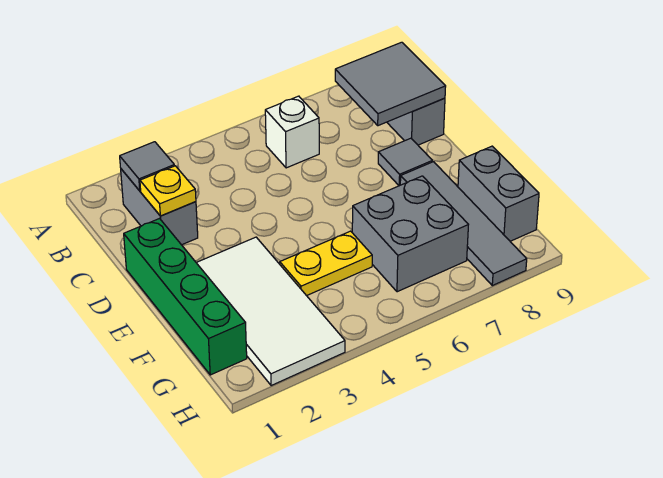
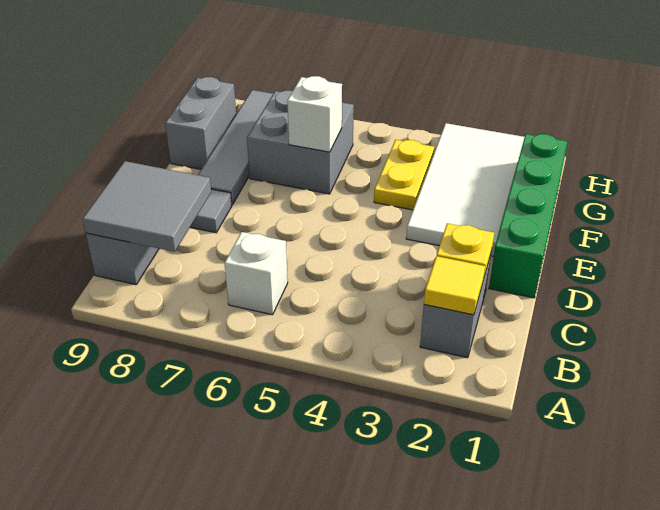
grey 1x1 tile [120,142,174,191] -> yellow 1x1 tile [424,256,485,315]
yellow 1x2 plate [280,231,372,296] -> yellow 1x2 plate turned to [374,140,434,210]
none -> white 1x1 brick [287,76,342,152]

